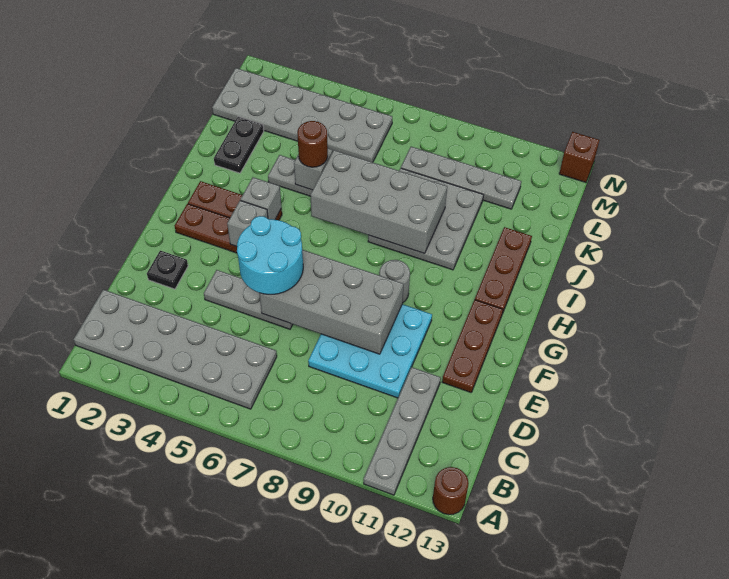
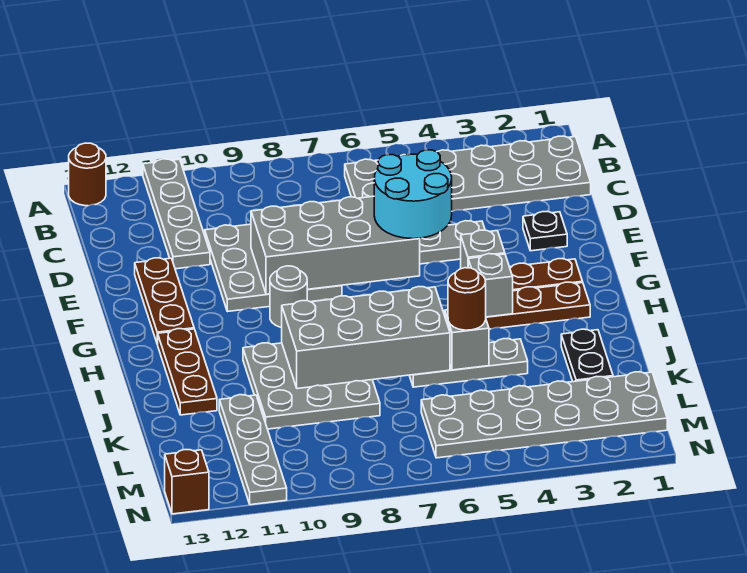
cyan 3x3 plate [308,304,432,398] -> grey 3x3 plate [205,224,342,312]
grey 1x4 plate [401,147,521,209] -> grey 1x4 plate turned to [219,395,287,505]

